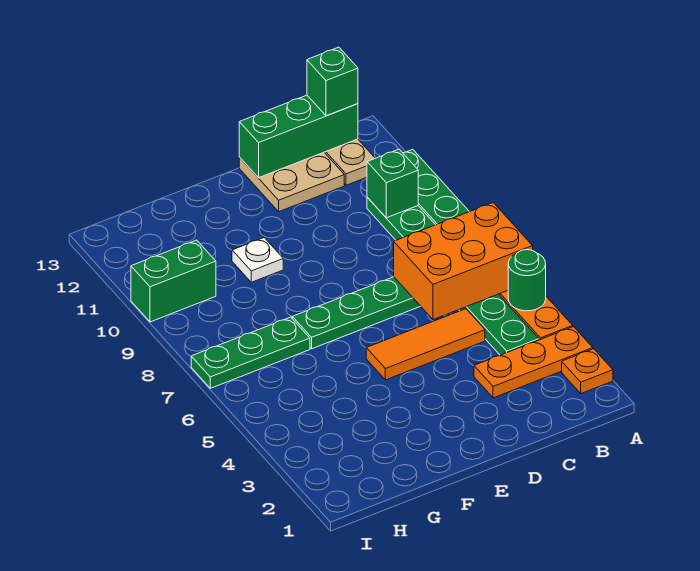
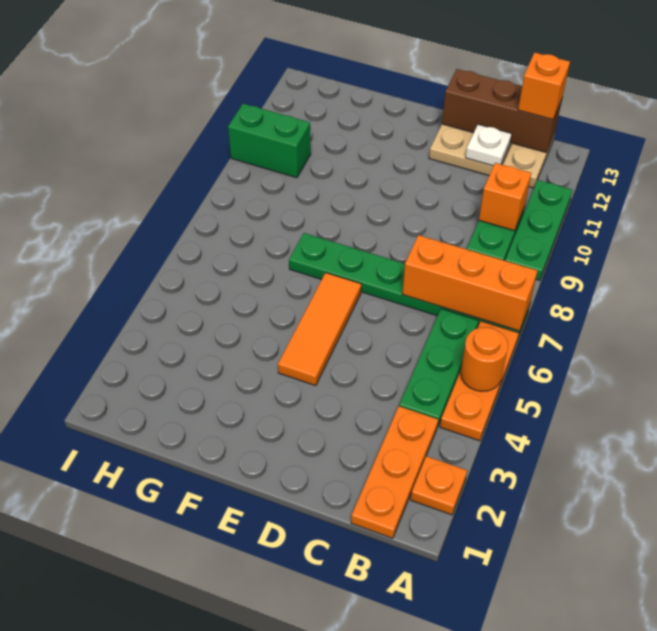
orange 1x3 plate [474,327,593,398] -> orange 1x3 plate turned to [351,406,438,538]
green 1x1 round brick [508,250,546,311] -> orange 1x1 round brick [461,327,508,391]
orange 2x3 brick [394,203,533,319] -> orange 1x3 brick [402,235,537,331]
green 1x1 brick [367,149,418,218] -> orange 1x1 brick [479,163,531,231]
green 1x3 brick [239,95,358,178] -> brown 1x3 brick [442,69,562,152]
green 1x1 brick [307,47,358,116] -> orange 1x1 brick [518,52,570,120]
orange 1x3 tile [366,309,485,380] -> orange 1x3 tile turned to [278,273,361,386]
white 1x1 plate [232,238,283,282] -> white 1x1 plate moved to [466,124,512,166]
green 1x3 plate [191,317,310,388] -> none

